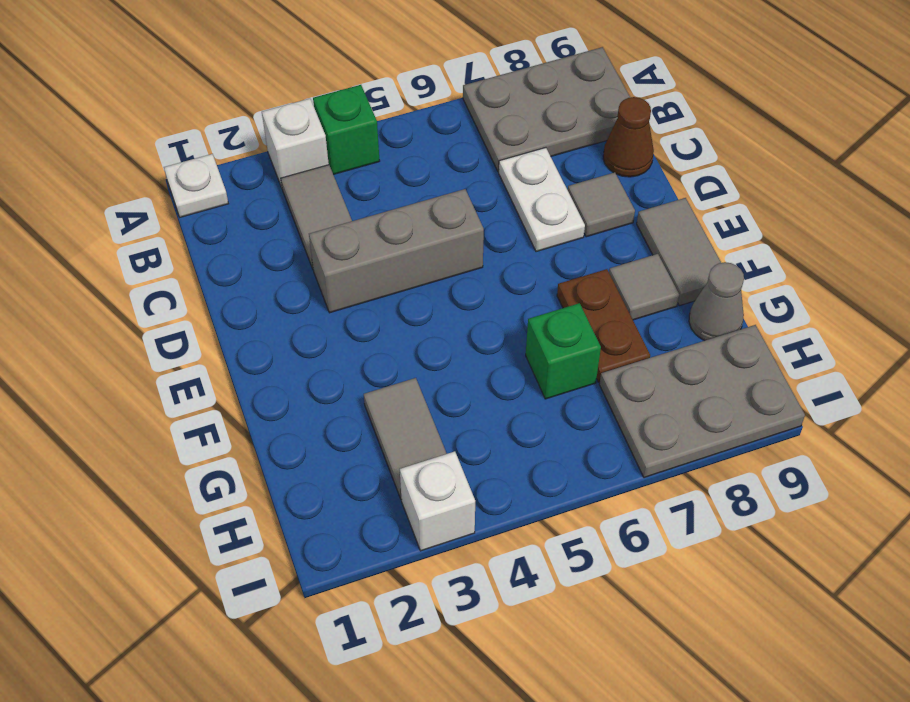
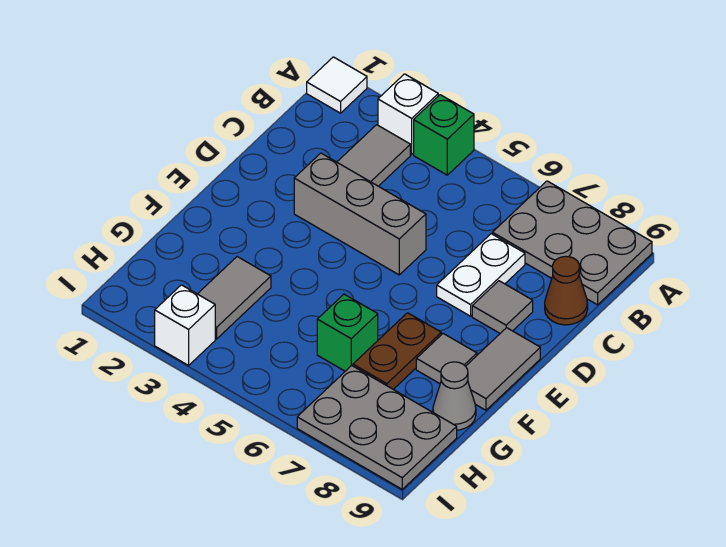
white 1x1 plate [164,154,228,217] -> white 1x1 tile [307,57,367,113]

